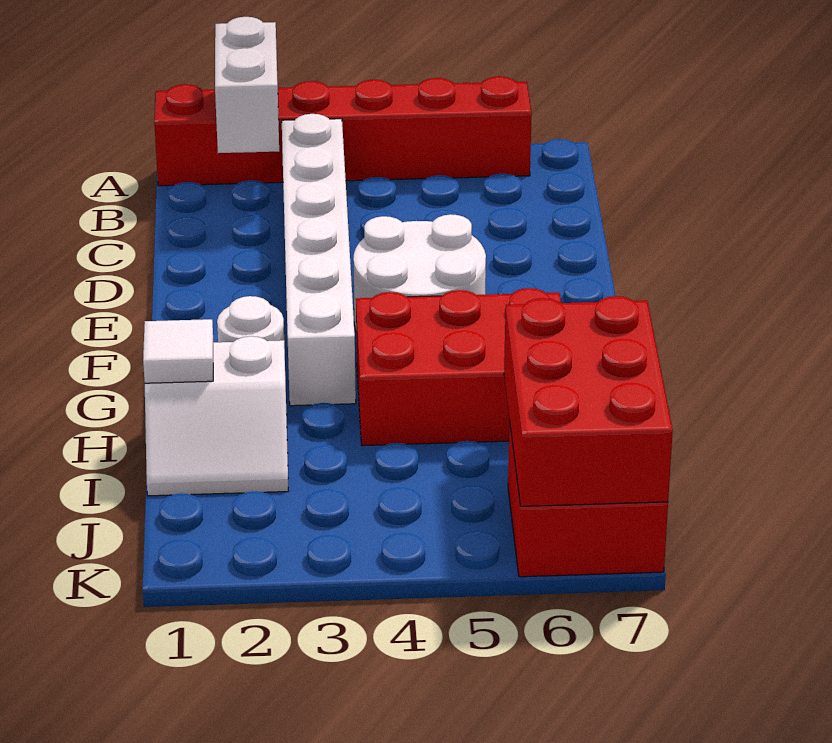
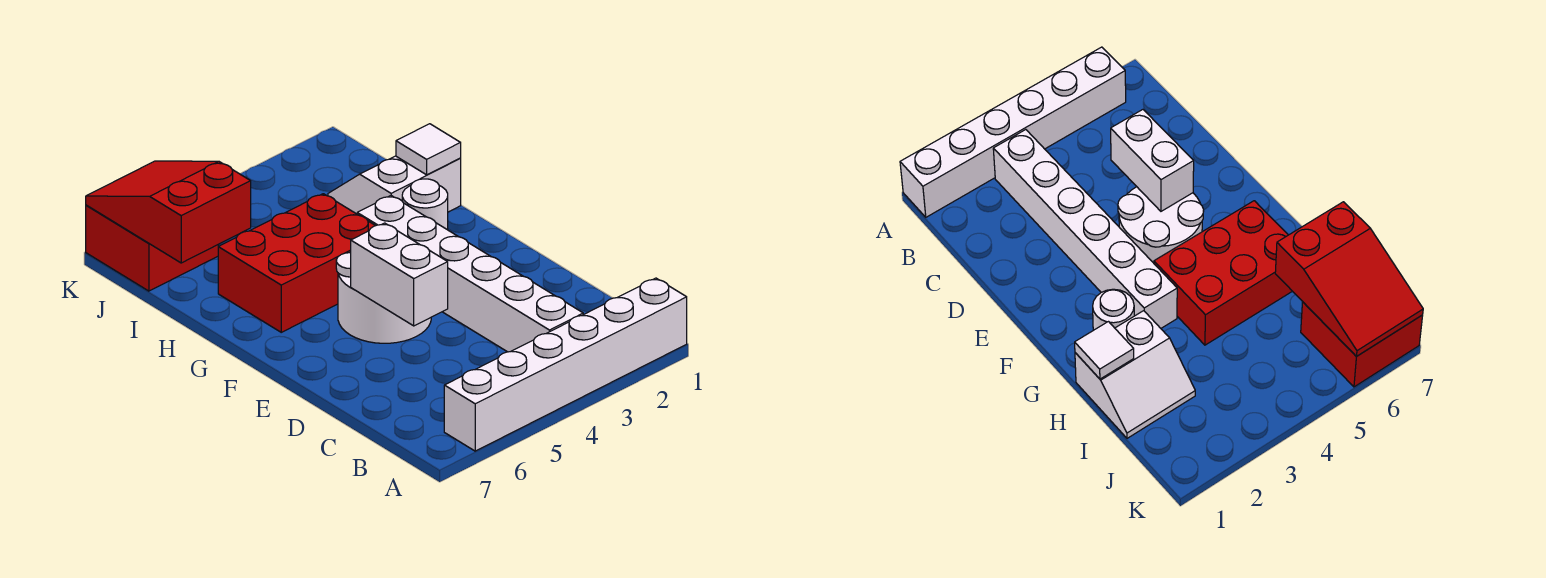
red 1x6 brick [154,76,532,186] -> white 1x6 brick [444,278,687,451]
white 1x2 brick [215,17,279,153] -> white 1x2 brick moved to [350,223,448,326]
red 2x3 brick [504,296,673,506] -> red 2x3 slope [86,161,251,263]

